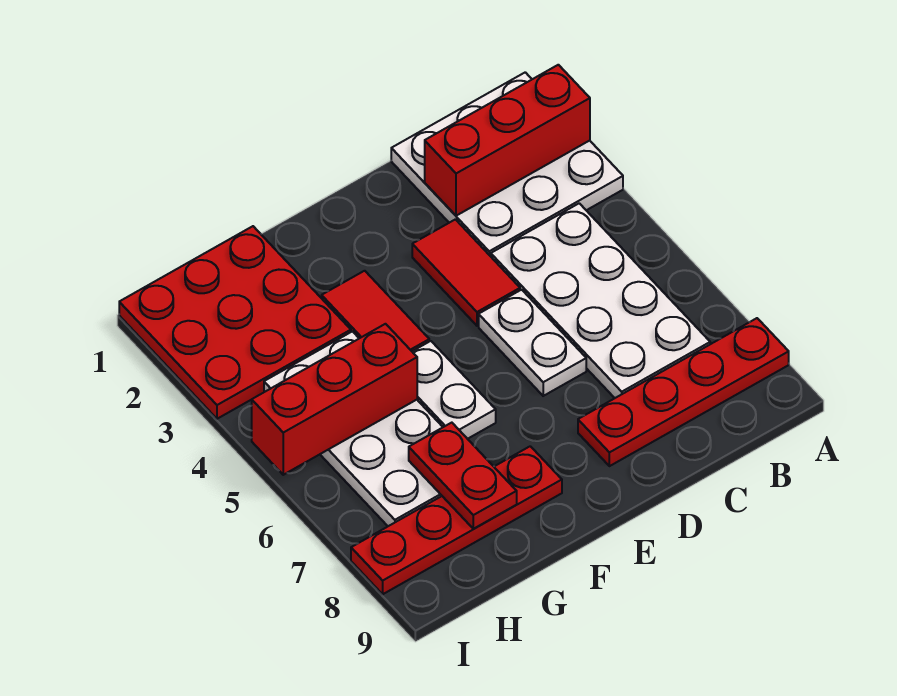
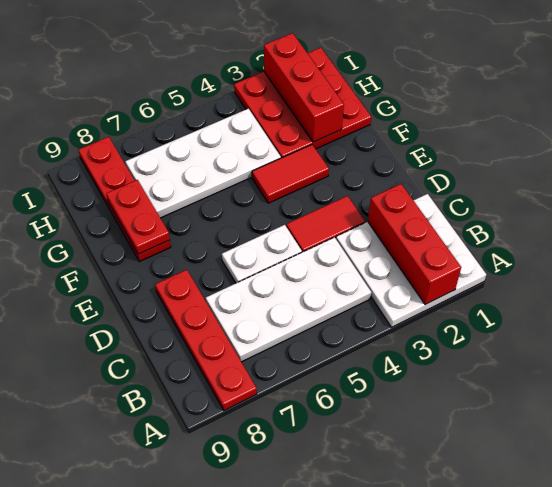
white 1x2 plate [412,341,496,439] -> none
red 1x3 brick [252,324,417,475] -> red 1x3 brick moved to [264,33,344,142]
red 1x2 plate [409,423,517,529] -> red 1x2 plate turned to [106,180,170,254]

